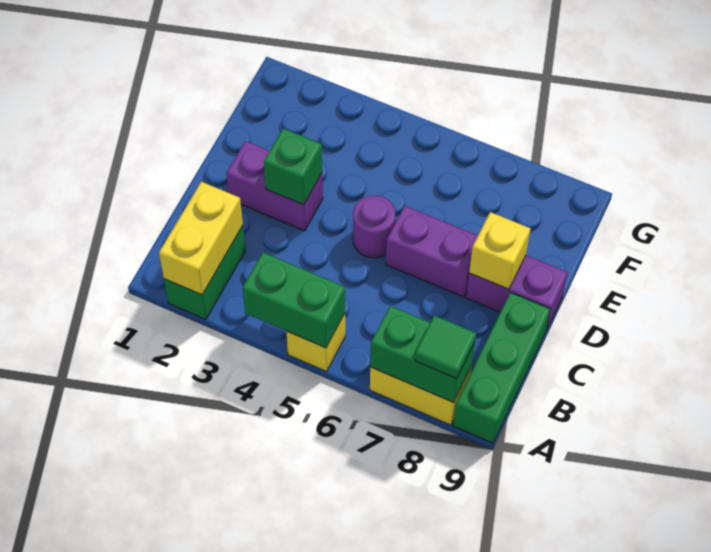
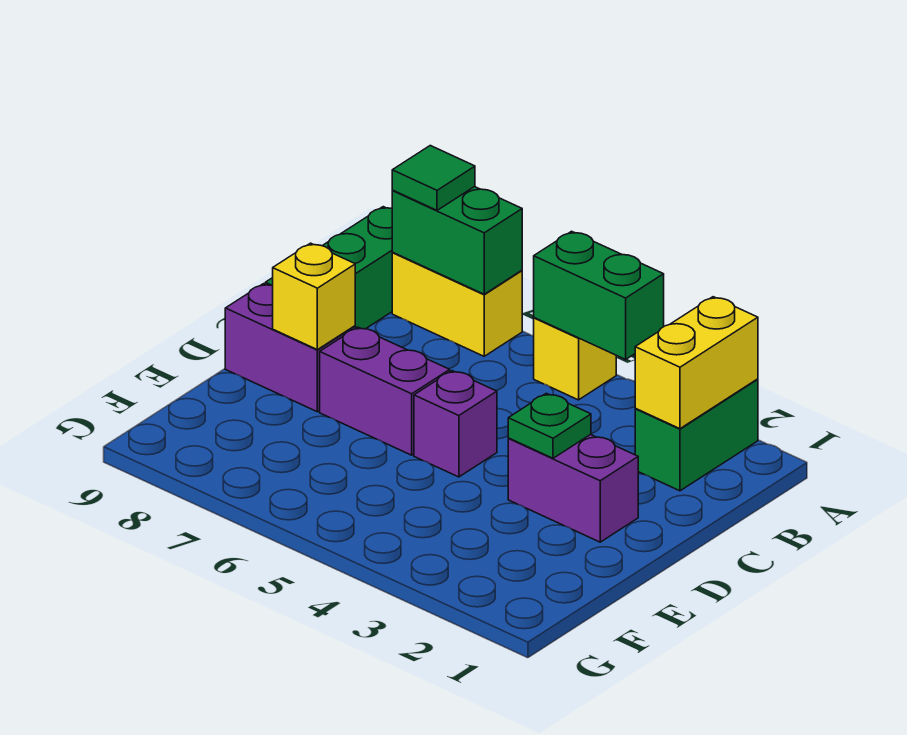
green 1x1 brick [264,129,322,205] -> green 1x1 plate [508,393,591,458]
purple 1x1 round brick [353,196,395,258] -> purple 1x1 brick [414,371,497,477]

